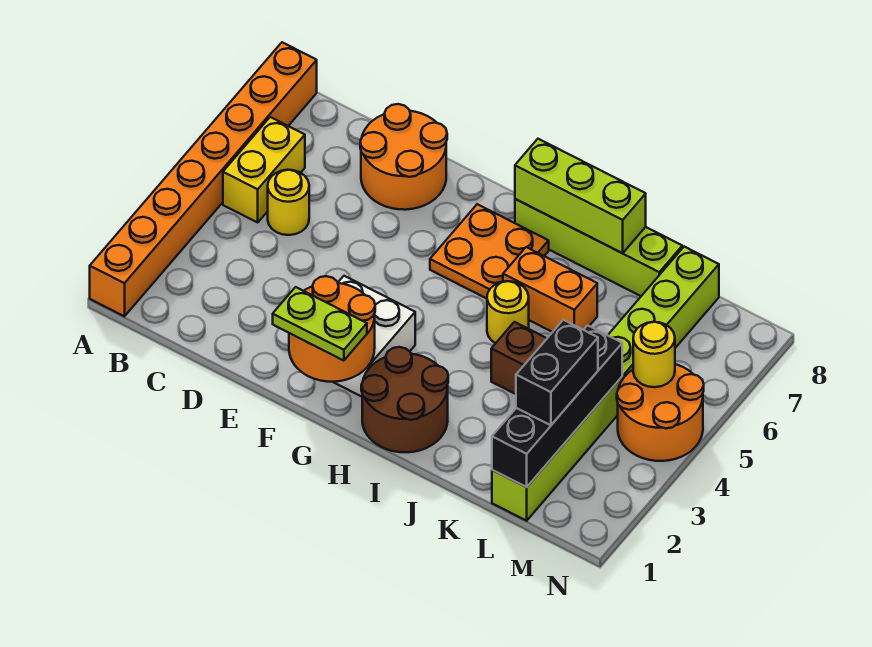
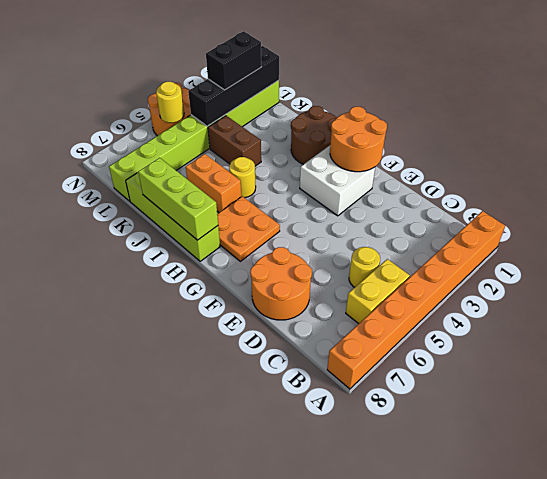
lime 1x2 plate [273,287,367,361] -> none

